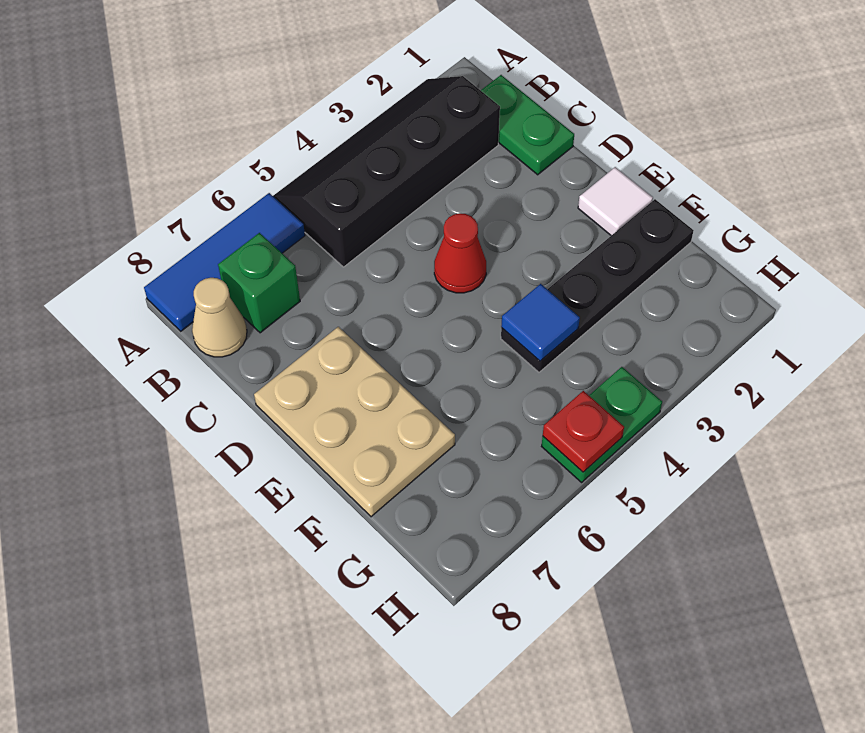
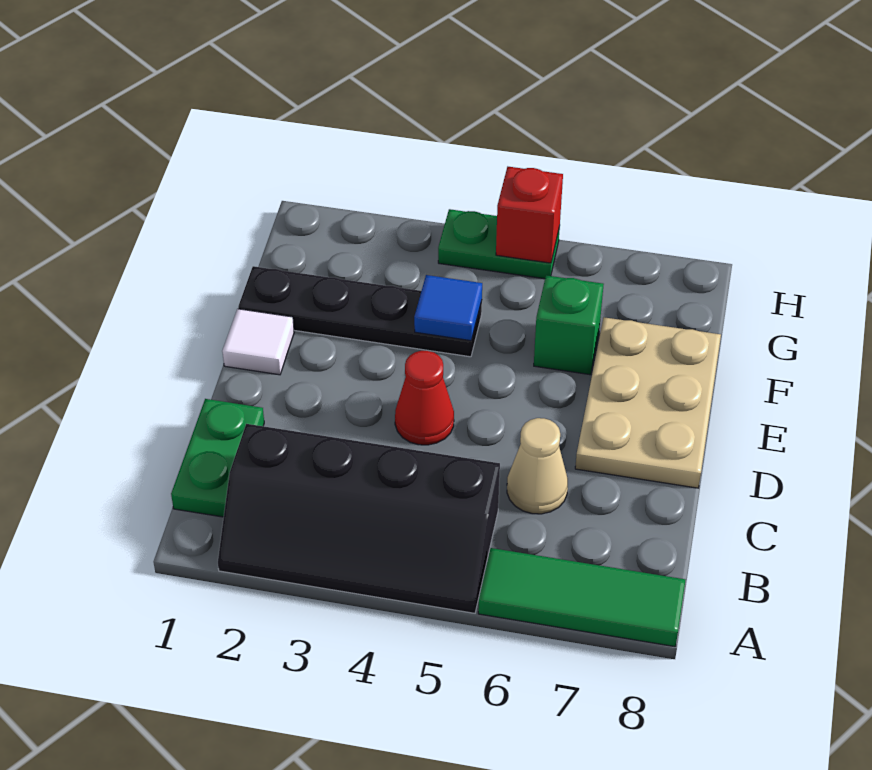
blue 1x3 tile [144,193,305,331] -> green 1x3 tile [478,548,685,647]
green 1x1 brick [218,233,300,333] -> green 1x1 brick moved to [534,275,604,375]
tan 1x1 cone [192,278,247,357] -> tan 1x1 cone moved to [507,418,568,514]
red 1x1 plate [543,391,624,472] -> red 1x1 brick [496,167,563,263]

